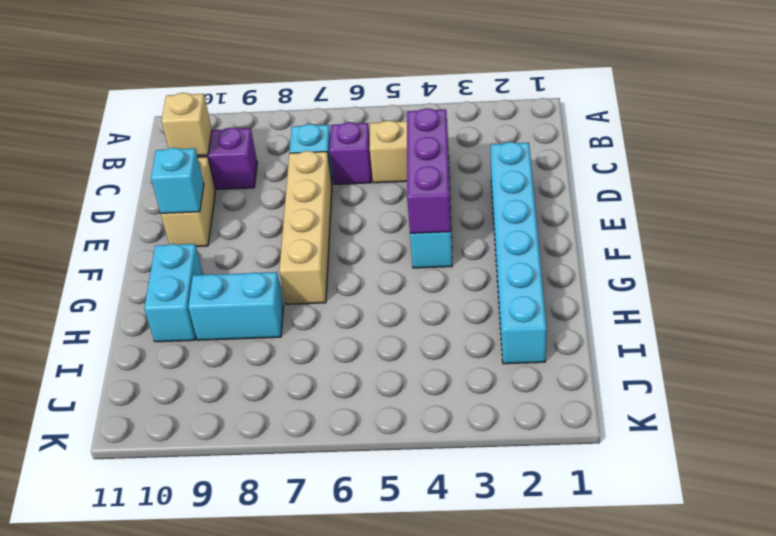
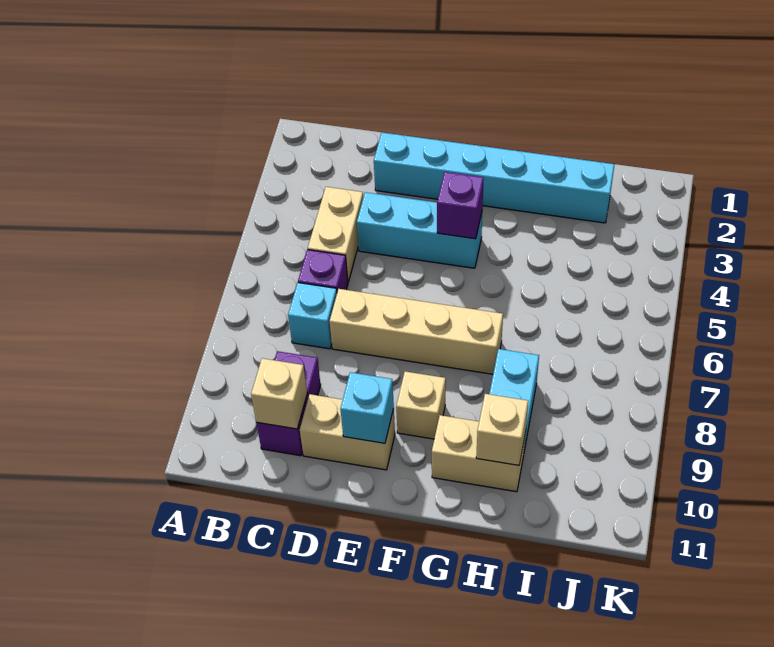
purple 1x3 brick [407,108,451,233] -> purple 1x1 brick [437,172,484,239]
none -> tan 1x1 brick [396,371,446,439]
cyan 1x2 brick [144,244,203,342] -> tan 1x2 brick [432,415,526,492]
none -> tan 1x1 brick [476,394,528,465]

